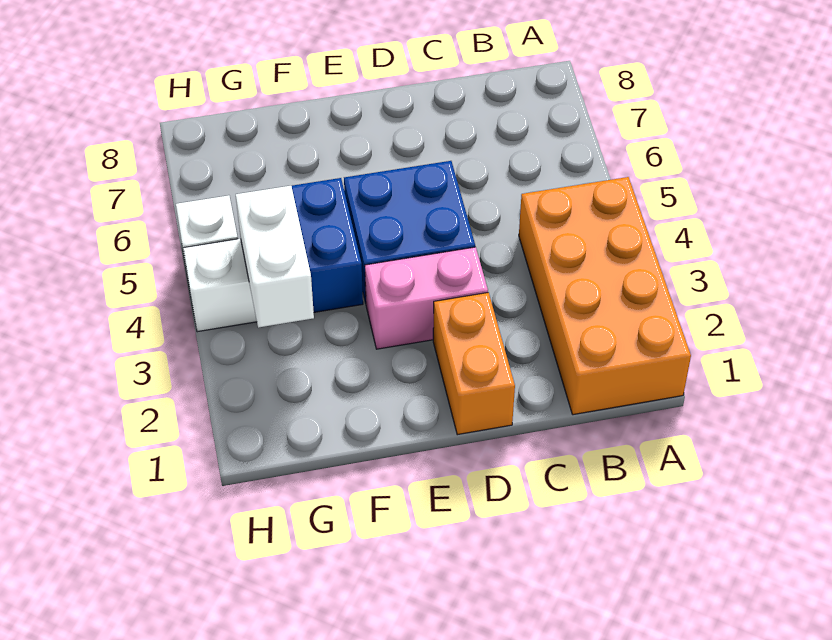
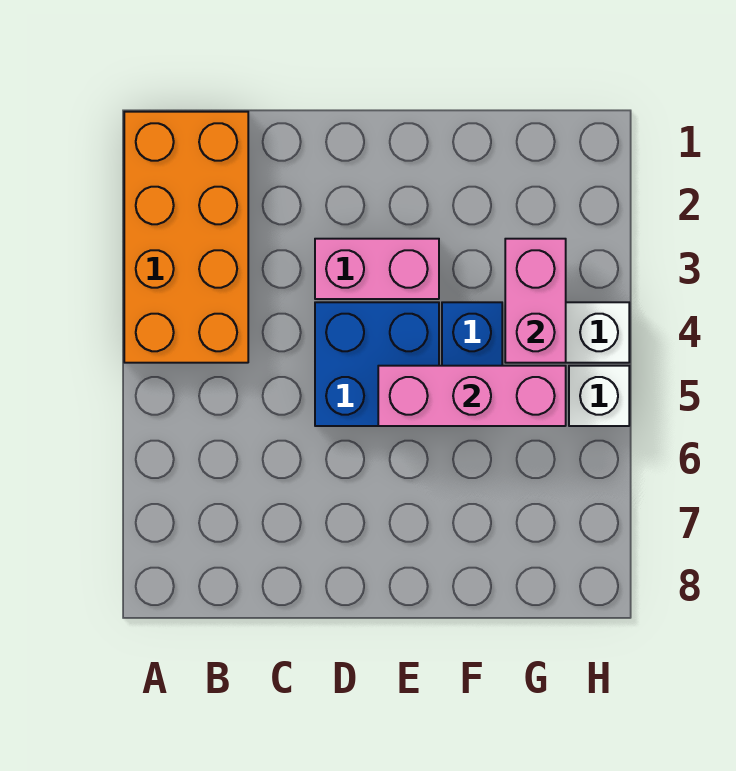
orange 1x2 brick [433,293,515,435] -> none
none -> pink 1x3 brick [378,366,566,426]
white 1x2 brick [236,186,314,328] -> pink 1x2 brick [505,239,566,363]

